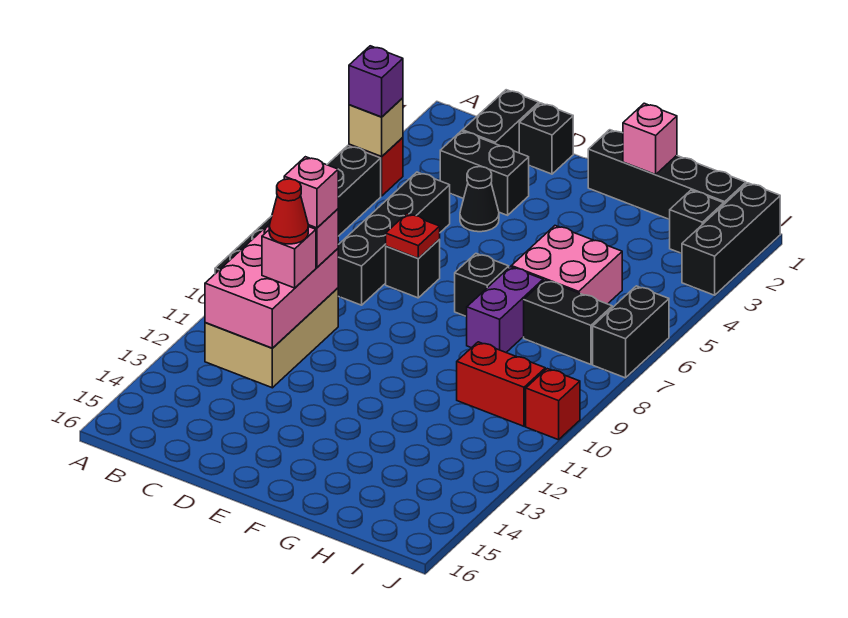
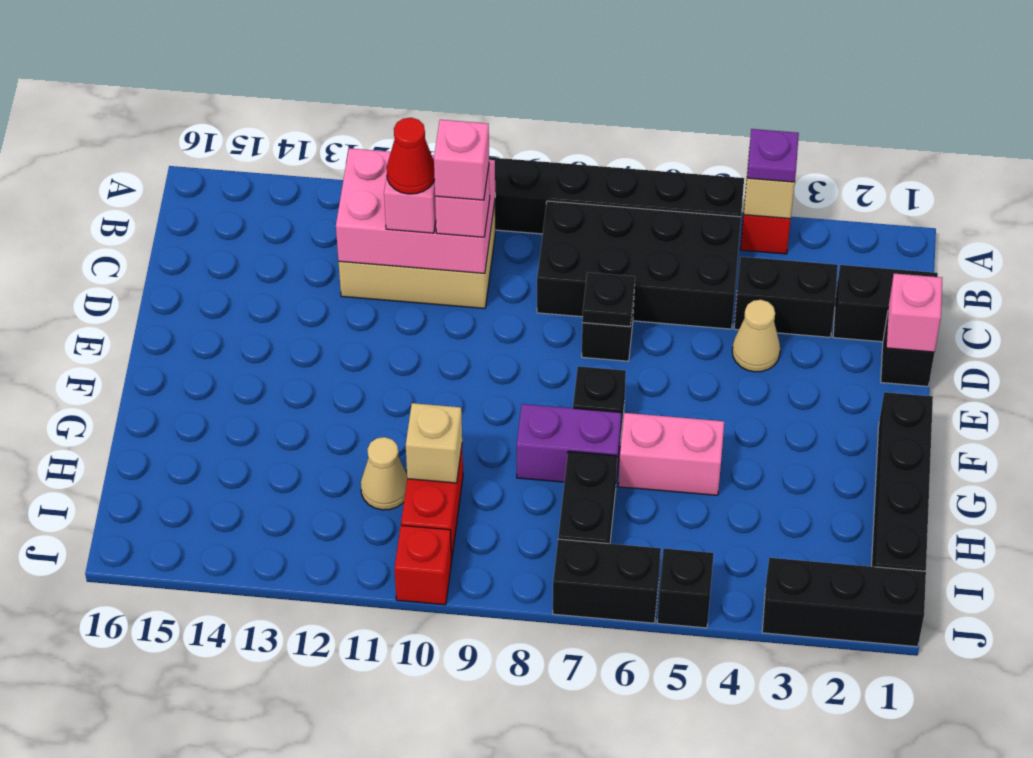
purple 1x1 brick [349,46,403,117] -> purple 1x1 plate [747,129,799,182]
black 1x2 brick [440,131,529,215] -> black 1x2 brick turned to [734,257,838,337]
black 1x4 brick [338,172,450,305] -> black 2x4 brick [537,201,741,329]
black 1x1 cone [460,167,499,232] -> tan 1x1 cone [732,300,780,372]
red 1x1 plate [386,214,440,258] -> black 1x1 plate [582,272,635,327]
pink 1x1 brick [623,103,677,175] -> pink 1x1 brick moved to [886,274,942,352]
pink 2x2 brick [511,226,622,304] -> pink 1x2 brick [618,413,724,495]
none -> tan 1x1 brick [406,403,462,483]
none -> tan 1x1 cone [361,437,407,510]
black 1x1 brick [670,190,724,254] -> black 1x1 brick moved to [657,548,714,628]

